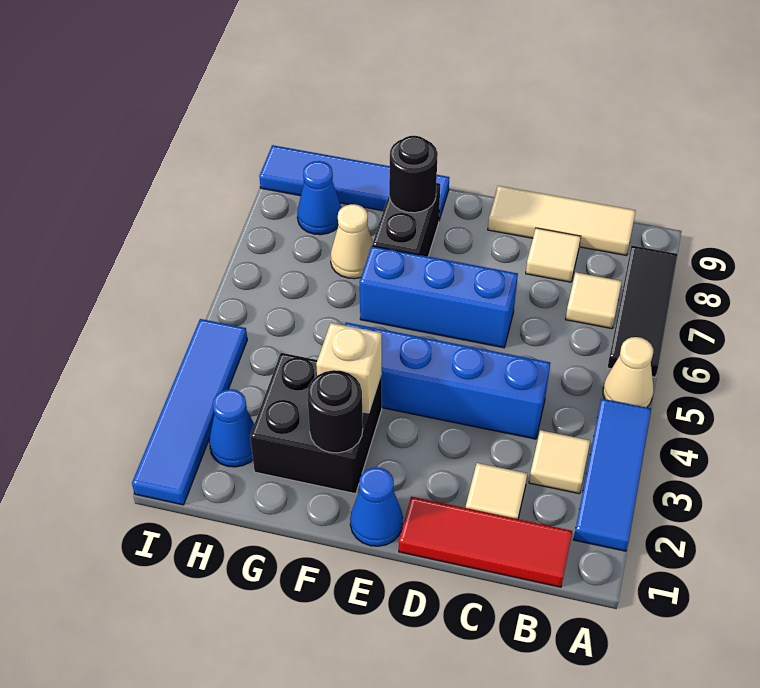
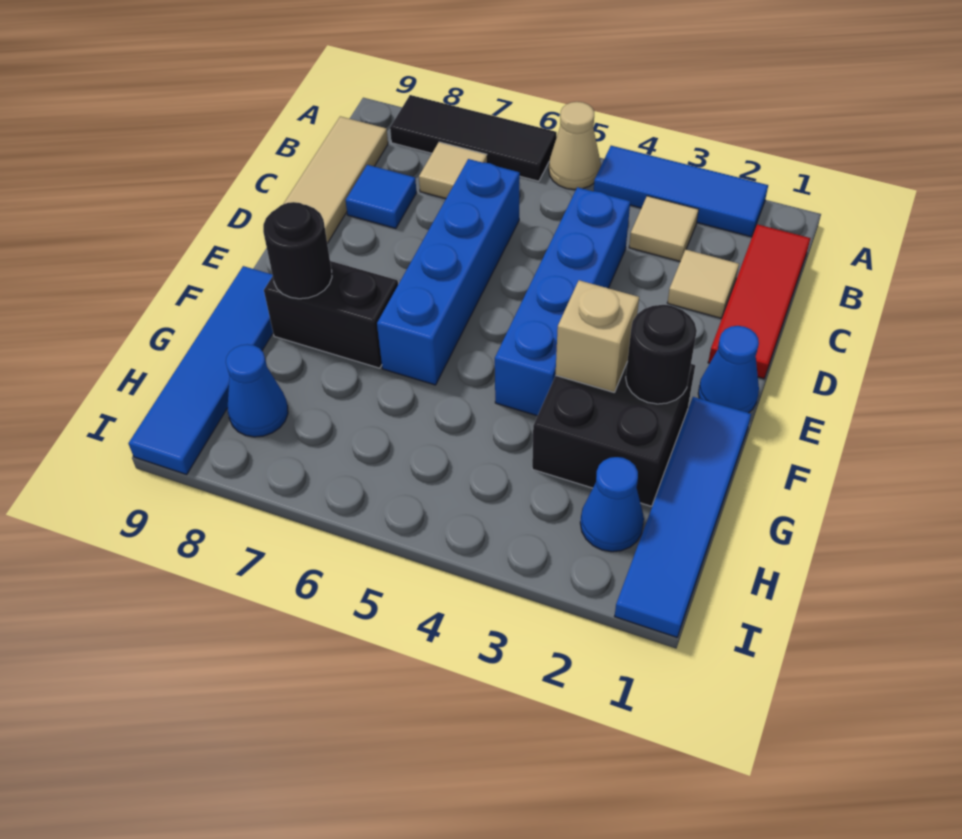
tan 1x1 tile [526,228,581,282] -> blue 1x1 tile [346,165,416,228]
blue 1x3 brick [360,246,518,348] -> blue 1x4 brick [377,159,520,385]
tan 1x1 cone [330,204,373,279] -> none
blue 1x4 tile [132,319,247,505] -> blue 1x4 tile turned to [615,397,751,637]

